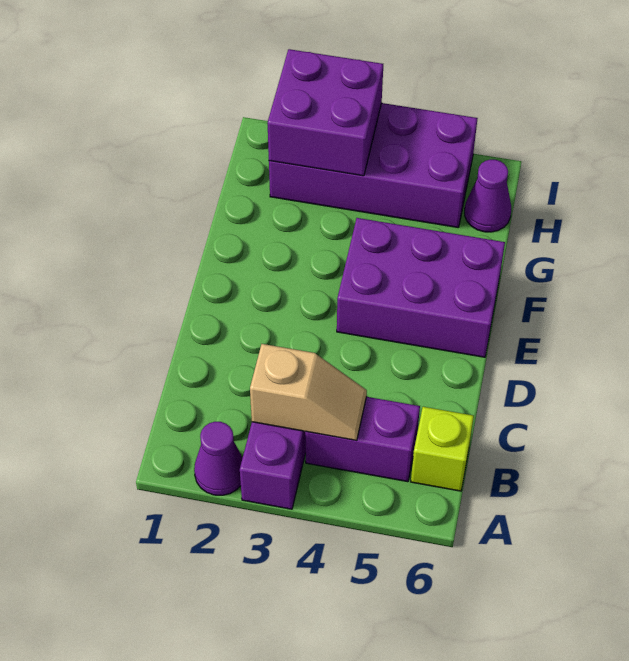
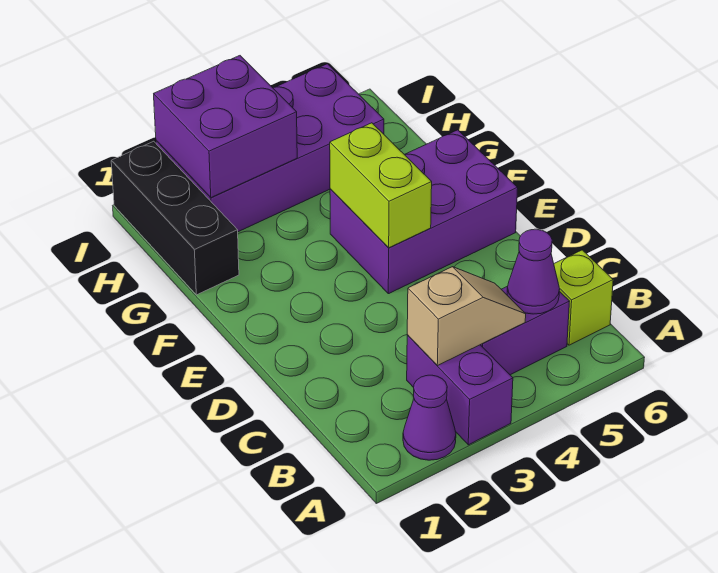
none -> lime 1x2 brick [330,123,432,248]
none -> black 1x3 brick [111,141,239,295]
purple 1x1 cone [465,160,511,232] -> purple 1x1 cone moved to [507,229,560,314]

